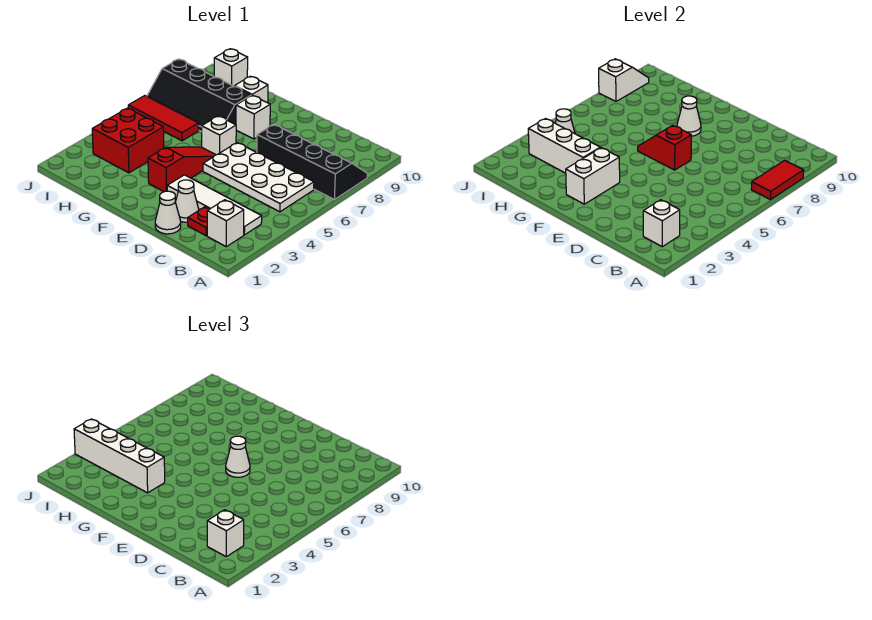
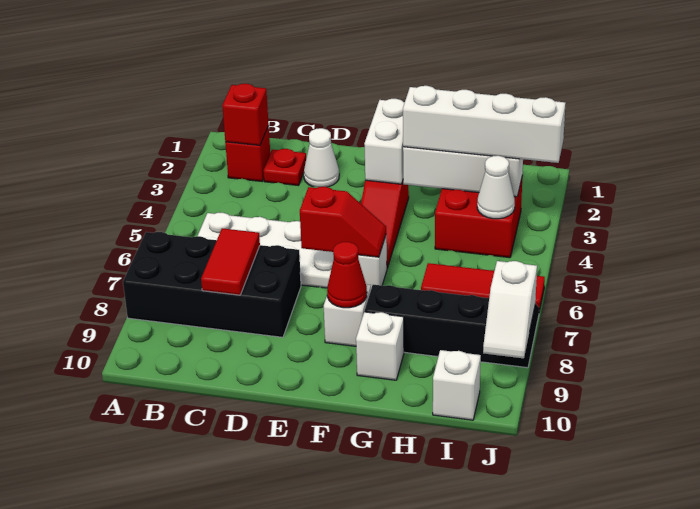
black 2x4 slope [257,125,367,200] -> black 2x4 brick [123,232,301,337]
red 1x2 tile [751,160,804,200] -> red 1x2 tile moved to [201,228,260,295]
white 1x1 brick [207,200,244,247] -> red 1x1 brick [225,126,270,181]
white 1x1 brick [643,200,680,247] -> red 1x1 brick [222,84,269,145]
white 1x1 brick [207,510,244,557] -> none
white 1x4 tile [167,175,262,235] -> none
white 1x1 cone [155,191,181,234] -> none
white 1x1 cone [226,436,250,477] -> none
white 1x1 cone [677,96,701,136] -> red 1x1 cone [327,242,367,308]

